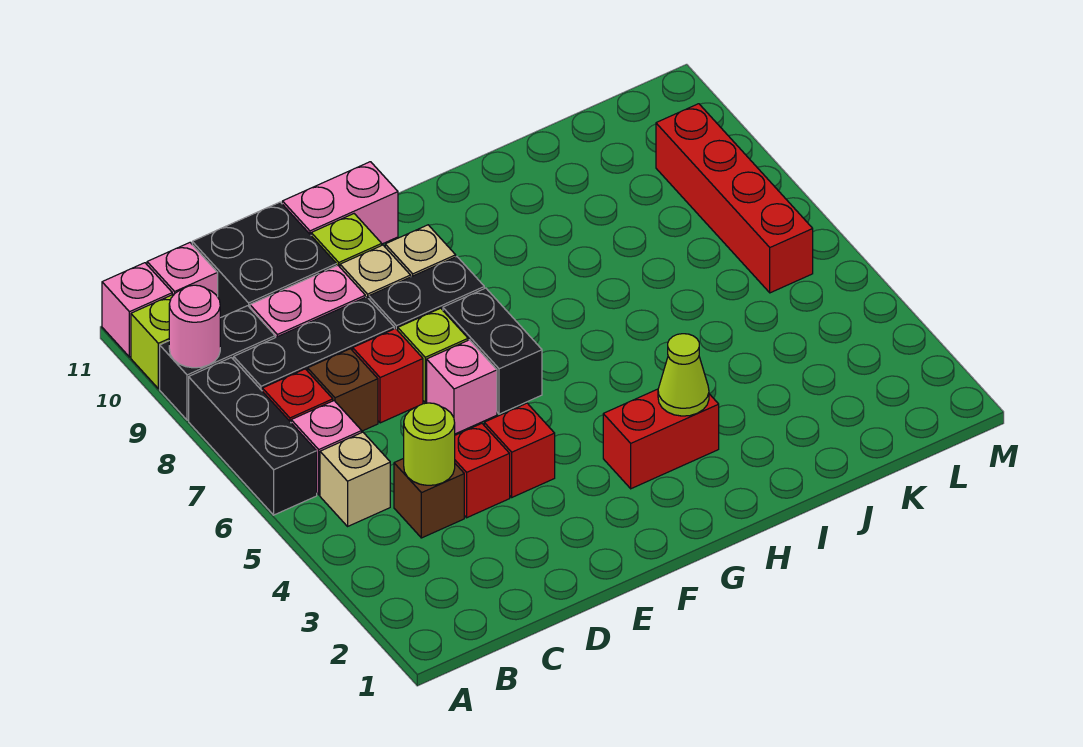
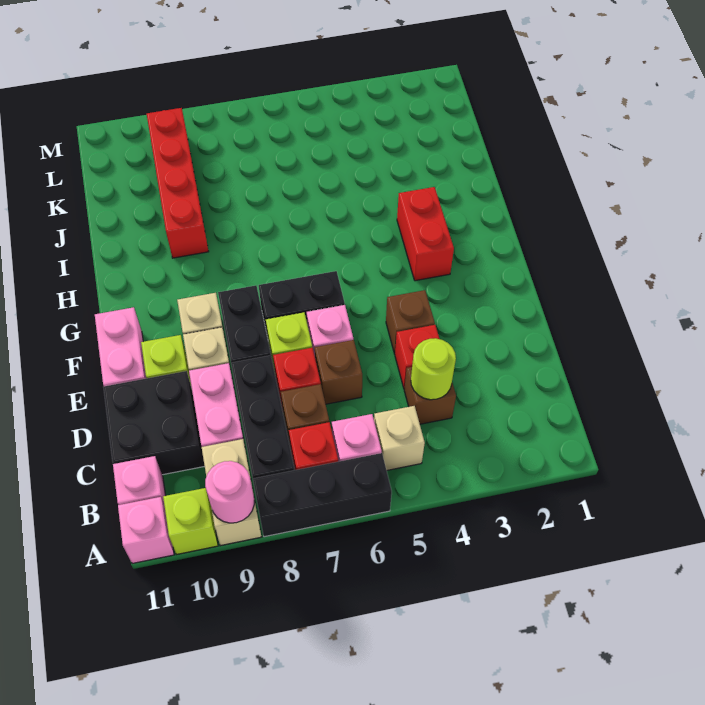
black 1x2 brick [160,306,275,420] -> tan 1x2 brick [202,439,261,546]
none -> brown 1x1 brick [315,340,362,404]
red 1x1 brick [484,403,555,497] -> brown 1x1 brick [386,290,435,354]
lime 1x1 cone [658,334,709,416] -> none
red 1x4 brick [656,104,813,293] -> red 1x4 brick turned to [147,108,209,258]

